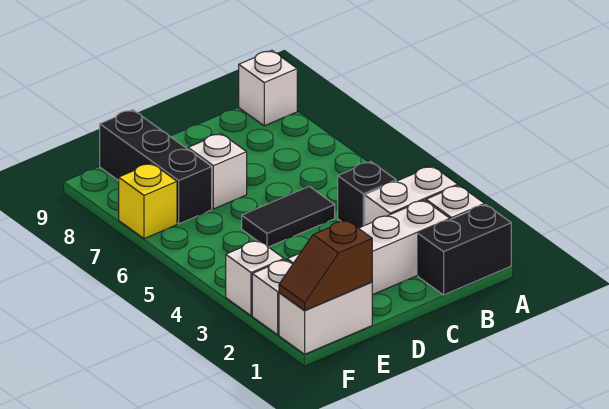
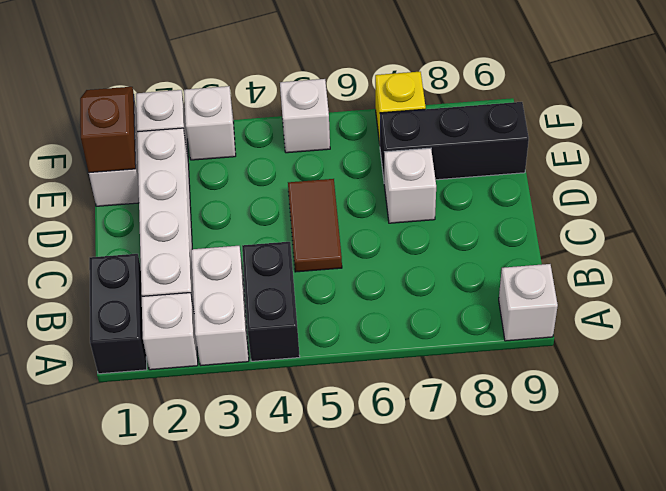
black 1x1 brick [338,162,396,228] -> black 1x2 brick [242,242,300,361]
black 1x2 tile [242,186,335,247] -> brown 1x2 tile [288,179,342,272]
none -> white 1x1 brick [280,79,330,153]

